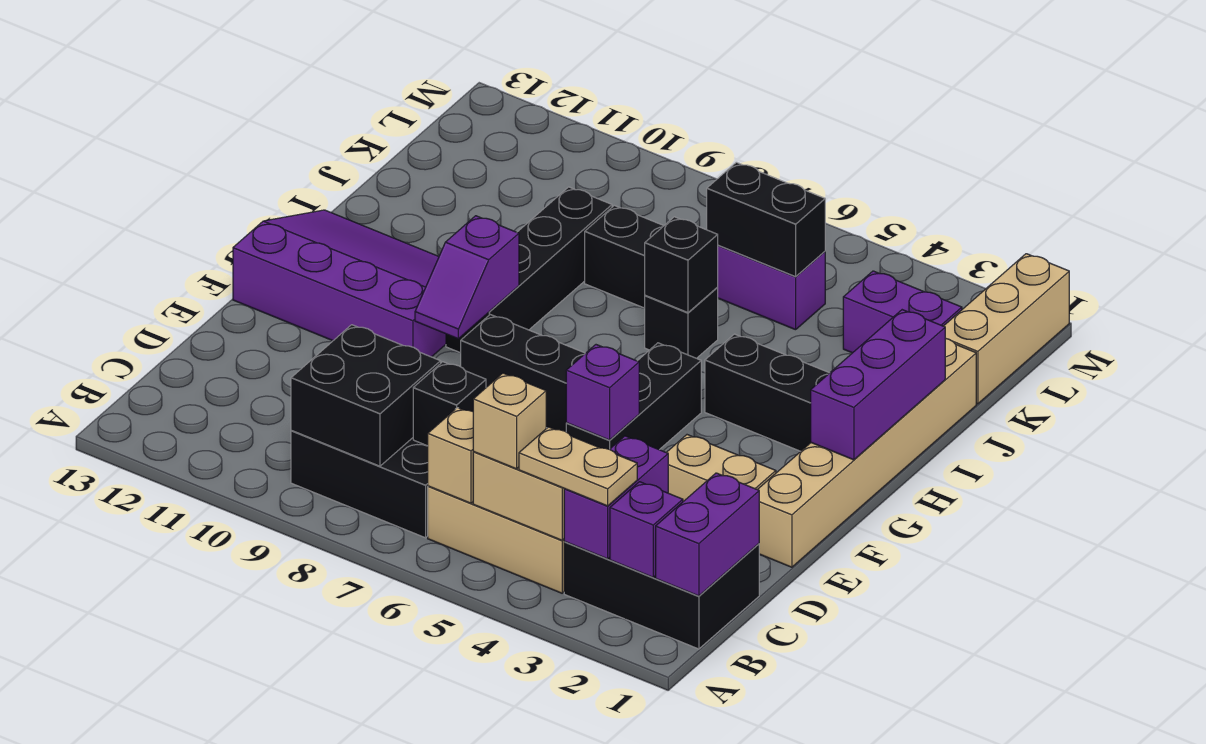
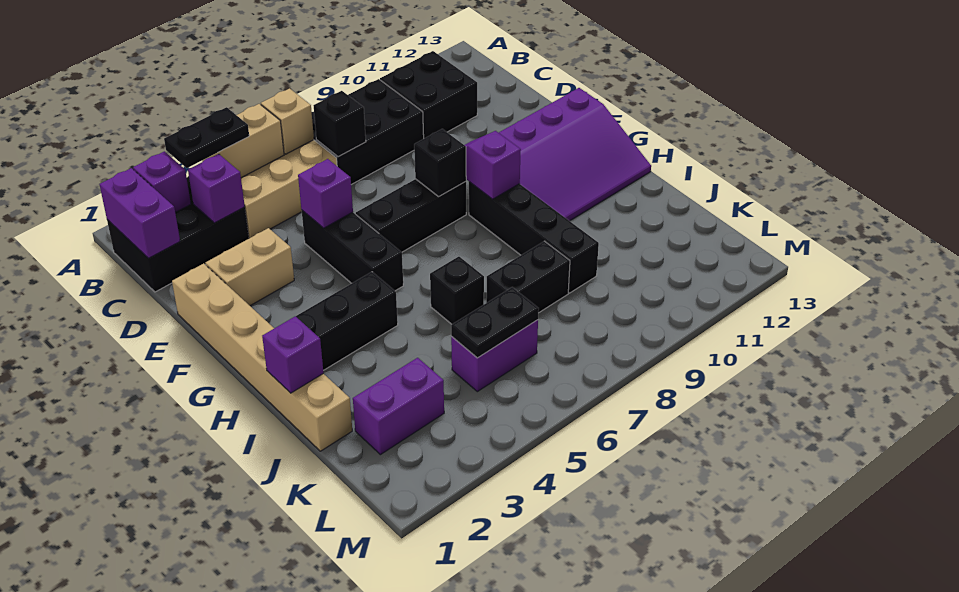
purple 1x2 brick [564,436,668,559] -> purple 1x1 brick [188,154,245,223]
tan 1x2 plate [519,427,637,506] -> black 1x2 plate [164,107,249,168]
tan 1x1 brick [473,373,546,469] -> none
black 2x2 brick [291,325,441,466] -> black 2x2 brick moved to [380,51,477,138]
purple 1x3 brick [811,310,945,460] -> purple 1x1 brick [262,316,323,393]
black 1x1 brick [645,217,718,313] -> black 1x1 brick moved to [414,129,466,197]
tan 1x3 brick [944,254,1069,404] -> none
black 1x2 brick [707,162,825,277] -> black 1x2 plate [451,287,539,358]

